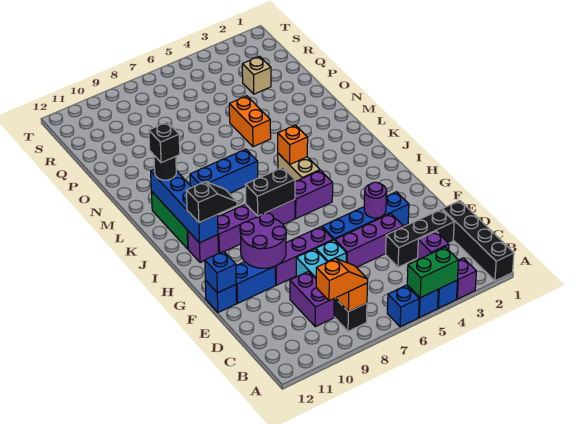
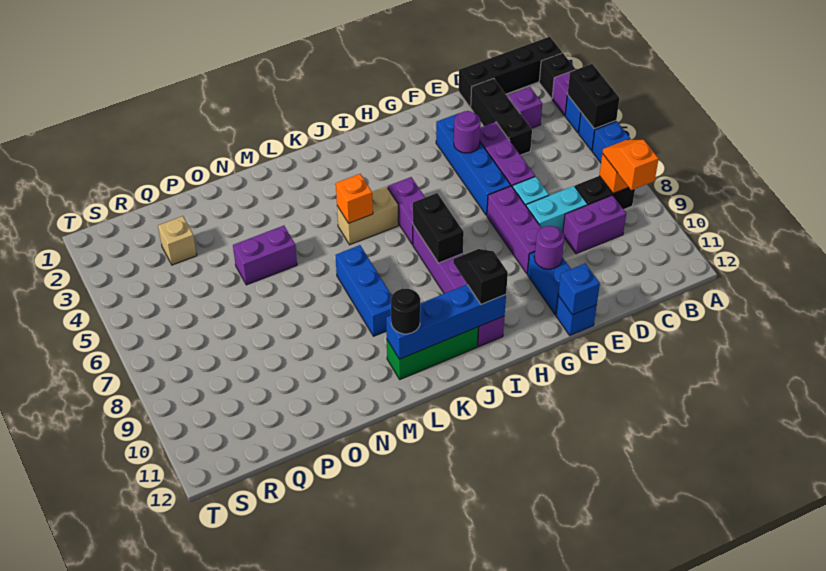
green 1x2 brick [407,247,459,298] -> black 1x2 brick [568,64,620,129]
purple 2x2 round brick [240,213,286,268] -> purple 1x1 round brick [534,226,564,269]
black 1x1 brick [149,122,180,163] -> black 1x1 brick moved to [539,53,575,98]
orange 1x2 brick [229,96,271,147] -> purple 1x2 brick [233,226,297,285]

